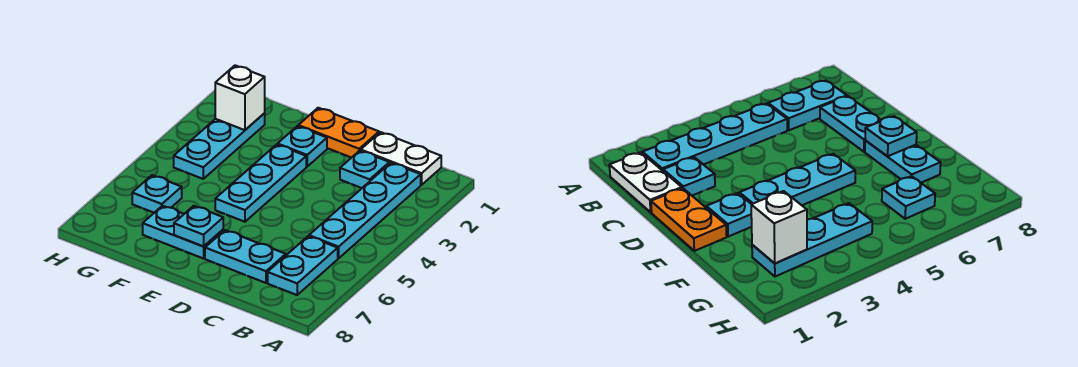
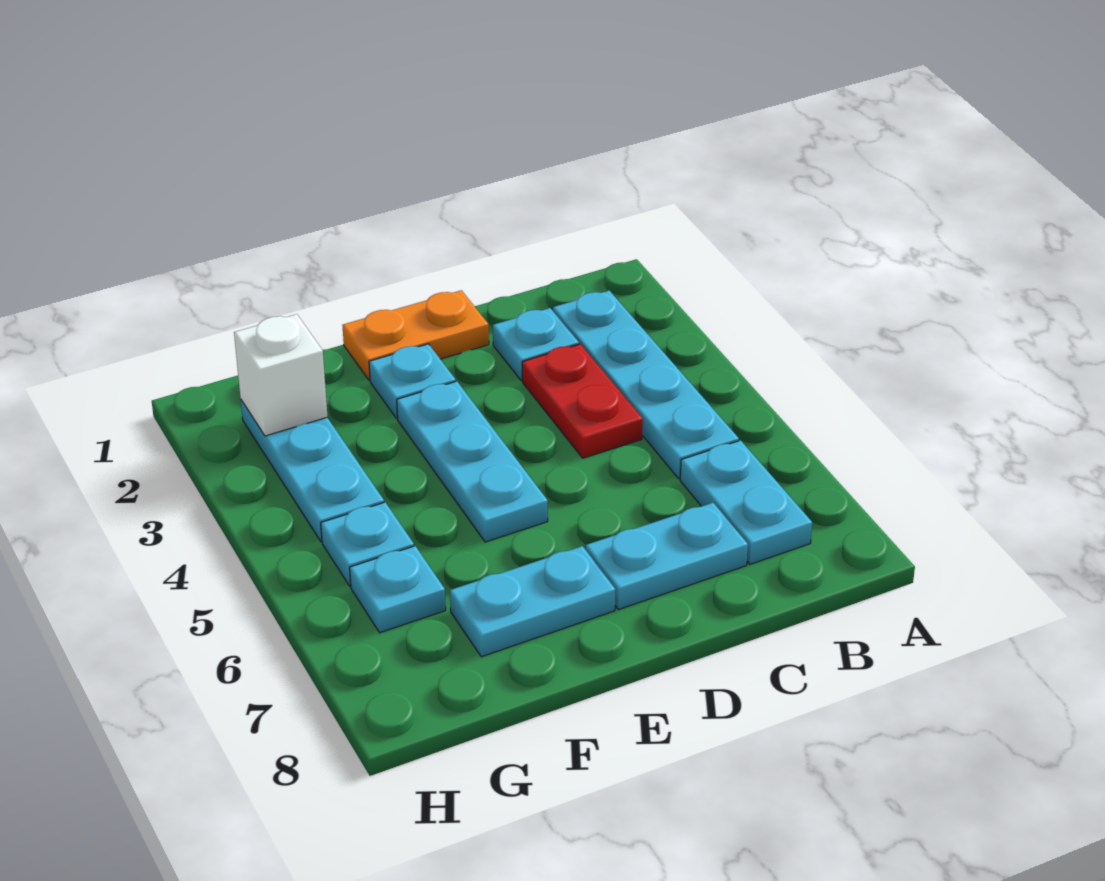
white 1x2 plate [361,132,441,185] -> none
none -> red 1x2 plate [522,344,643,458]
cyan 1x1 plate [174,206,223,247] -> cyan 1x1 plate moved to [321,502,414,586]

